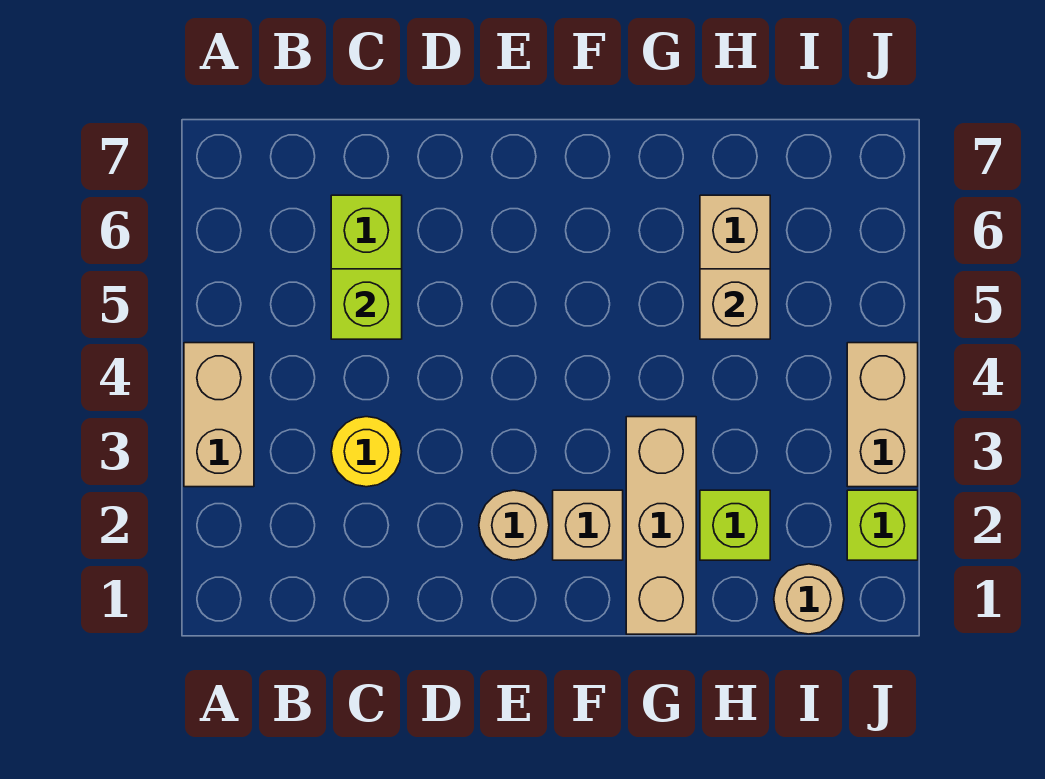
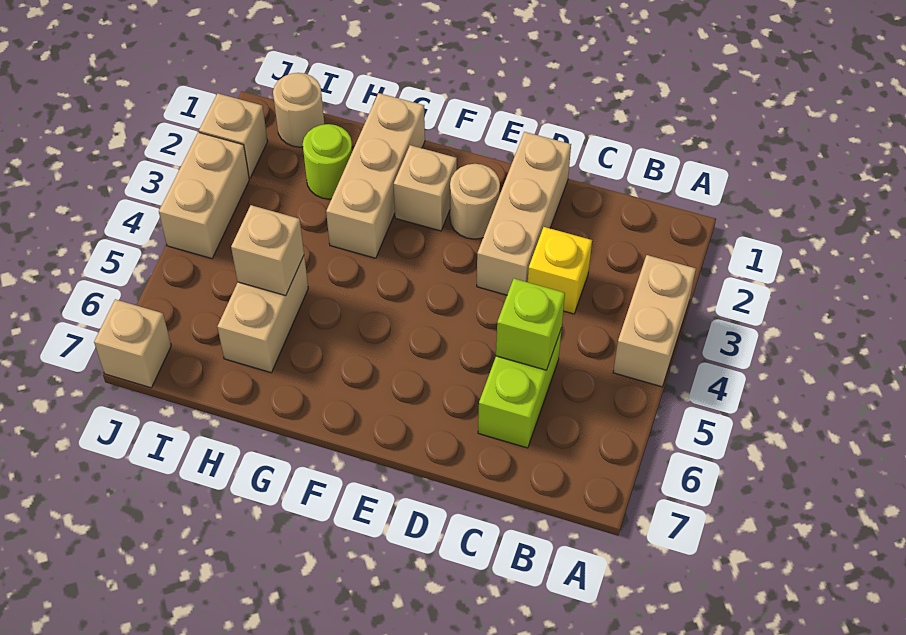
yellow 1x1 round brick [331,417,401,487] -> yellow 1x1 brick [528,227,592,314]
none -> tan 1x3 brick [477,132,571,295]
lime 1x1 brick [700,490,770,560] -> lime 1x1 round brick [303,124,352,199]
lime 1x1 brick [847,490,918,560] -> tan 1x1 brick [199,93,268,178]
none -> tan 1x1 brick [94,299,171,388]

